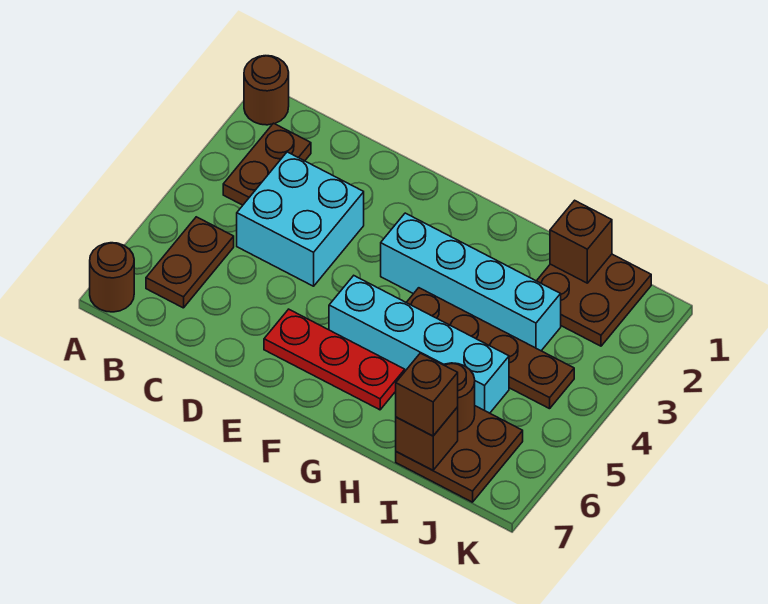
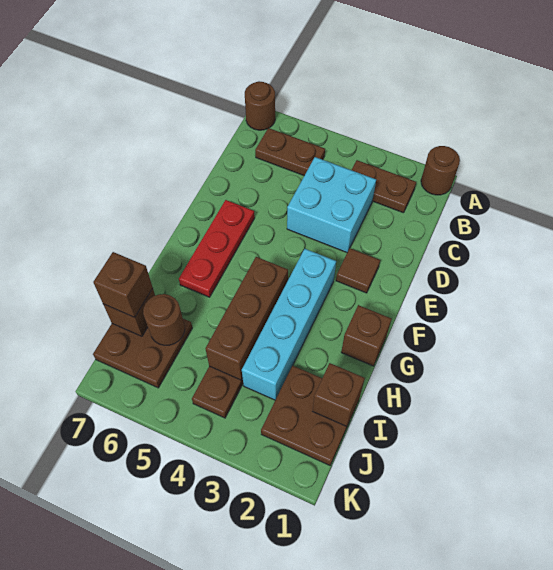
none -> brown 1x1 tile [336,248,380,293]
cyan 1x4 brick [329,276,509,413] -> none
none -> brown 1x1 brick [341,305,391,366]
none -> brown 1x3 brick [205,257,288,380]

